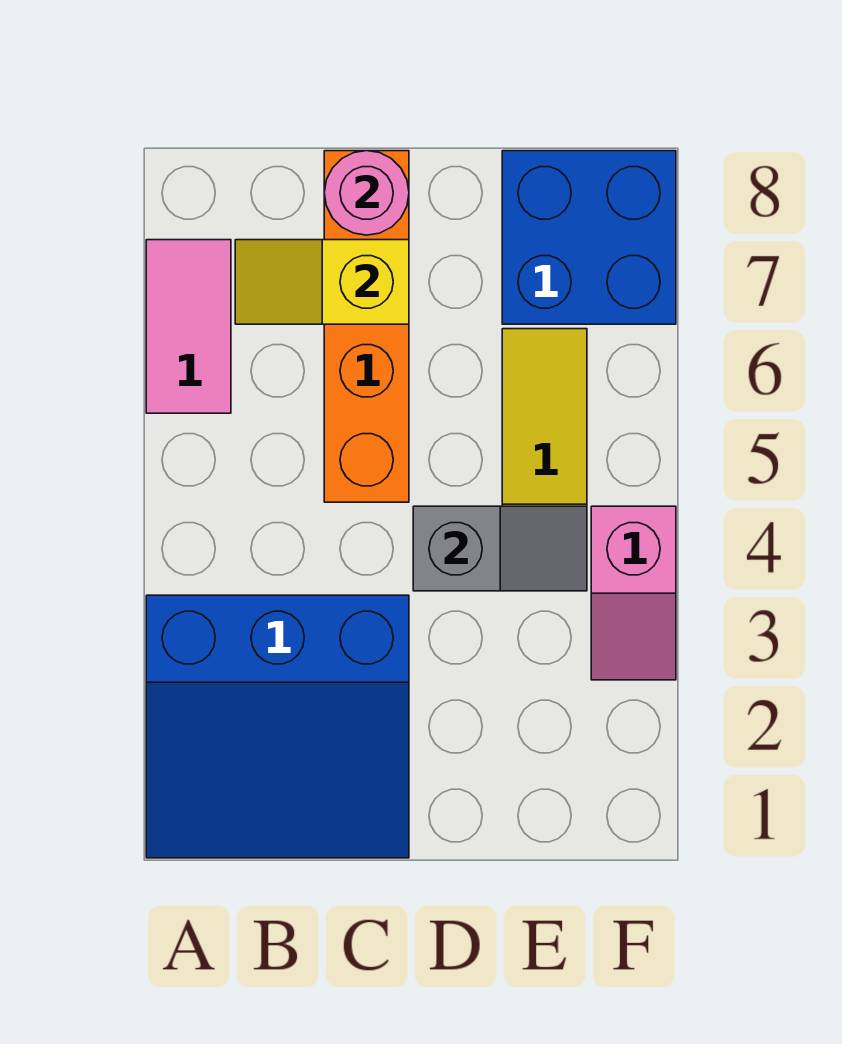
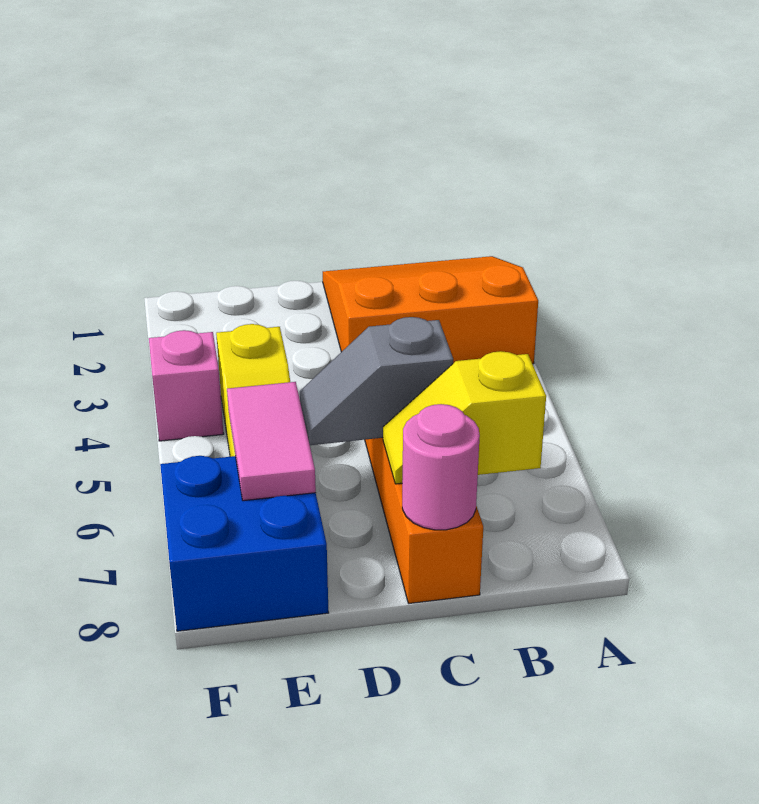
blue 3x3 slope [146,595,409,858] -> orange 3x3 slope [323,256,538,364]
pink 1x2 tile [146,240,231,413] -> pink 1x2 tile moved to [227,382,316,501]
yellow 1x2 slope [235,240,409,324] -> yellow 1x2 slope turned to [383,351,546,484]
grey 1x2 slope [413,506,587,591] -> grey 1x2 slope moved to [300,317,453,445]

